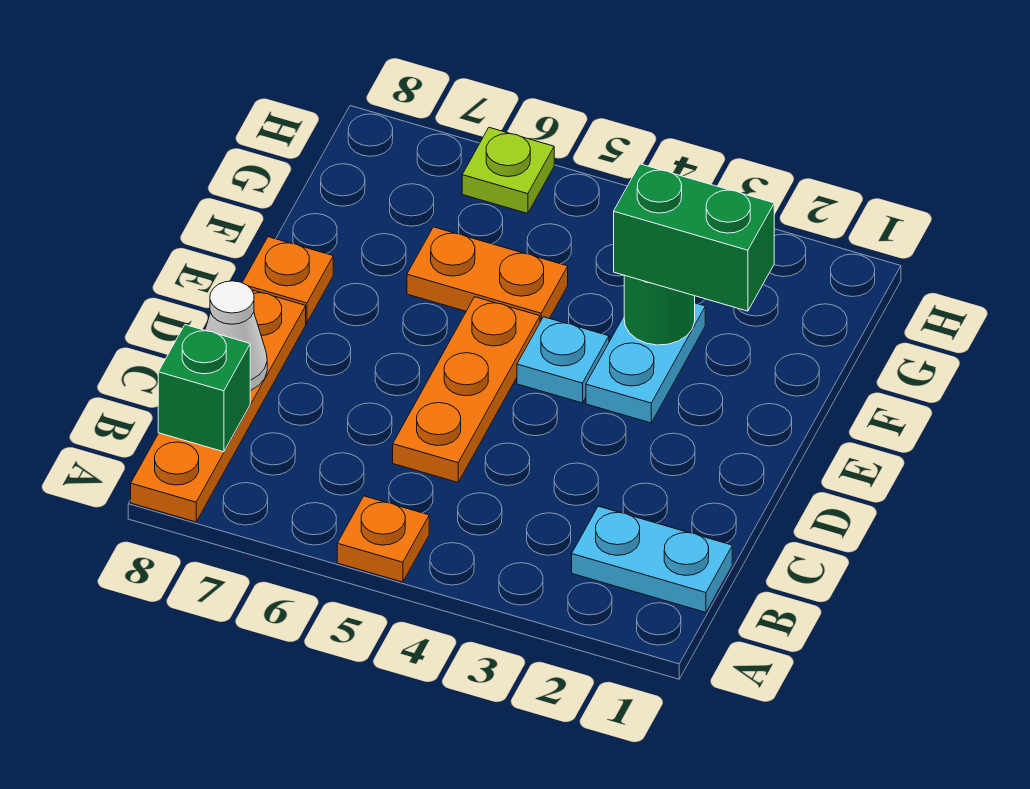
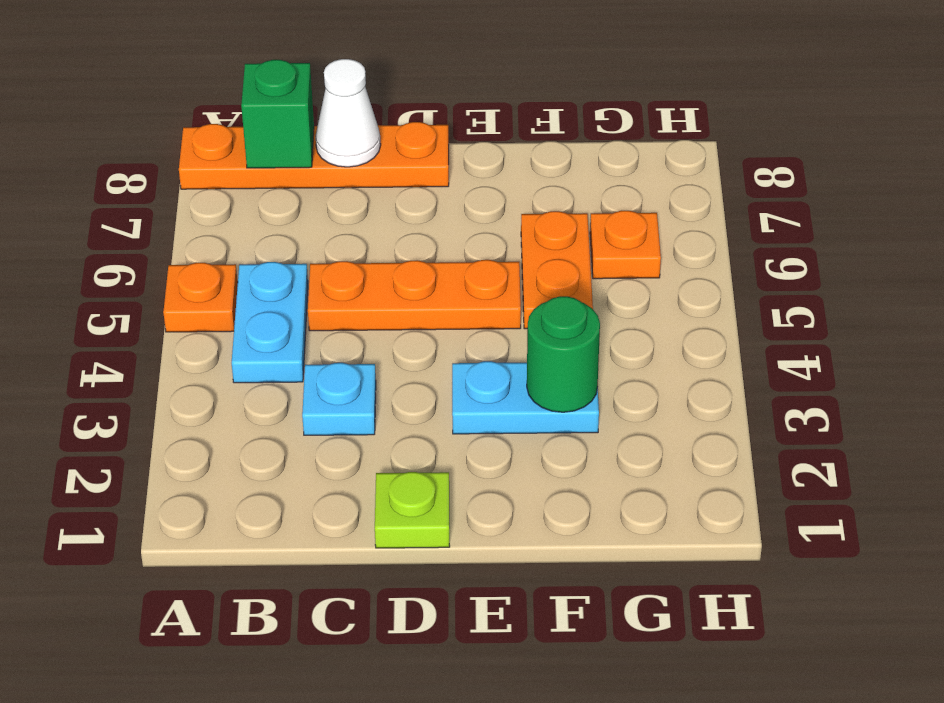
cyan 1x2 plate [572,506,732,612] -> cyan 1x2 plate moved to [232,262,308,383]
cyan 1x1 plate [517,317,609,403] -> cyan 1x1 plate moved to [302,363,376,435]
orange 1x1 plate [242,237,333,323] -> orange 1x1 plate moved to [590,211,661,279]
green 1x2 brick [614,164,774,311] -> none
lime 1x1 plate [462,128,554,214] -> lime 1x1 plate moved to [375,472,450,548]

